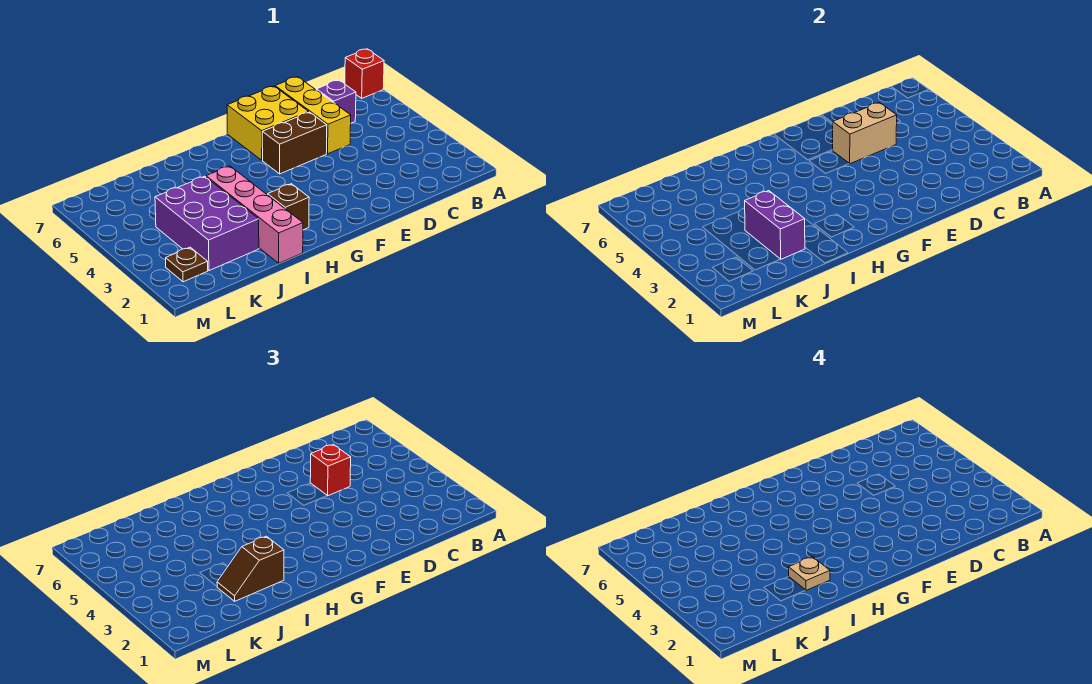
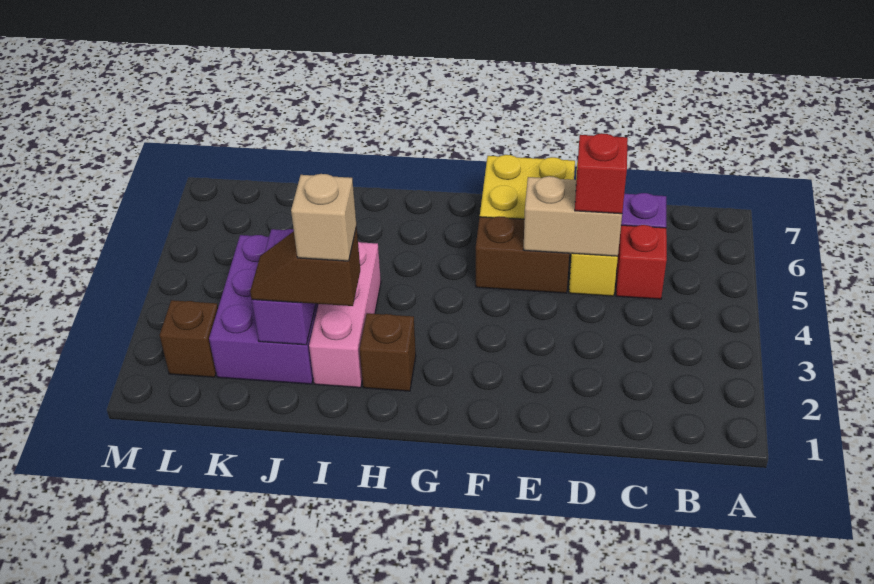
red 1x1 brick [345,49,384,98] -> red 1x1 brick moved to [616,225,667,299]
pink 1x4 brick [206,166,303,263] -> pink 1x3 brick [309,242,381,388]
tan 1x1 plate [788,557,830,590] -> tan 1x1 brick [291,174,356,261]
brown 1x1 plate [166,247,208,282] -> brown 1x1 brick [160,300,218,377]

